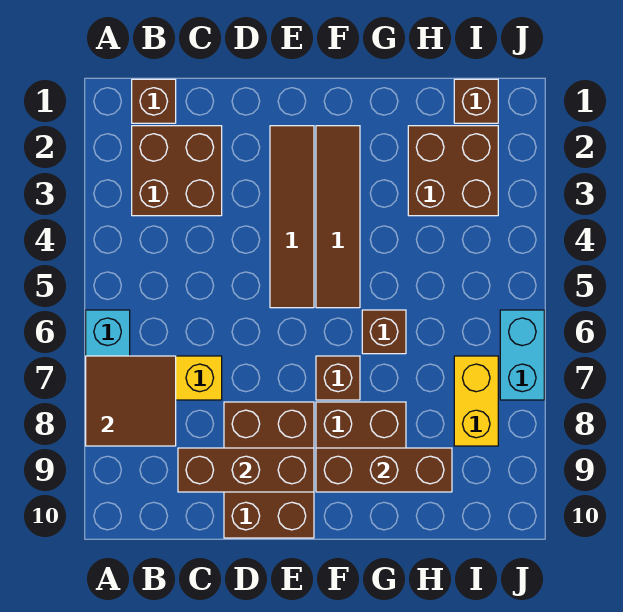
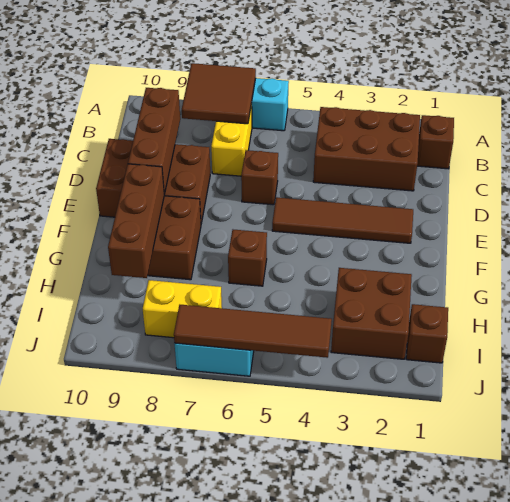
brown 2x2 brick [132,126,222,216] -> brown 2x3 brick [313,107,420,191]
brown 1x4 tile [316,126,360,308] -> brown 1x4 tile moved to [174,305,332,358]
brown 1x1 brick [316,356,360,400] -> brown 1x1 brick moved to [241,150,278,205]

